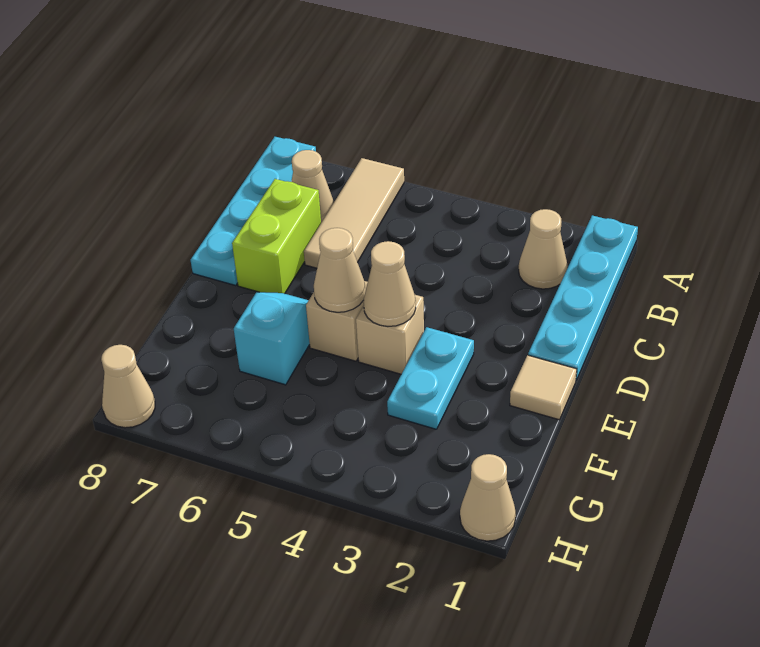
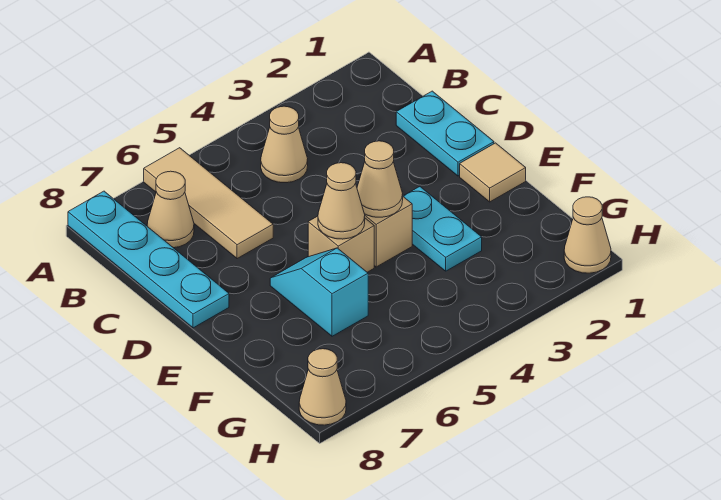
cyan 1x4 plate [528,215,638,380] -> cyan 1x2 plate [396,91,494,176]
tan 1x1 cone [519,209,568,289] -> tan 1x1 cone moved to [261,106,308,183]
lime 1x2 brick [232,179,321,294] -> none

